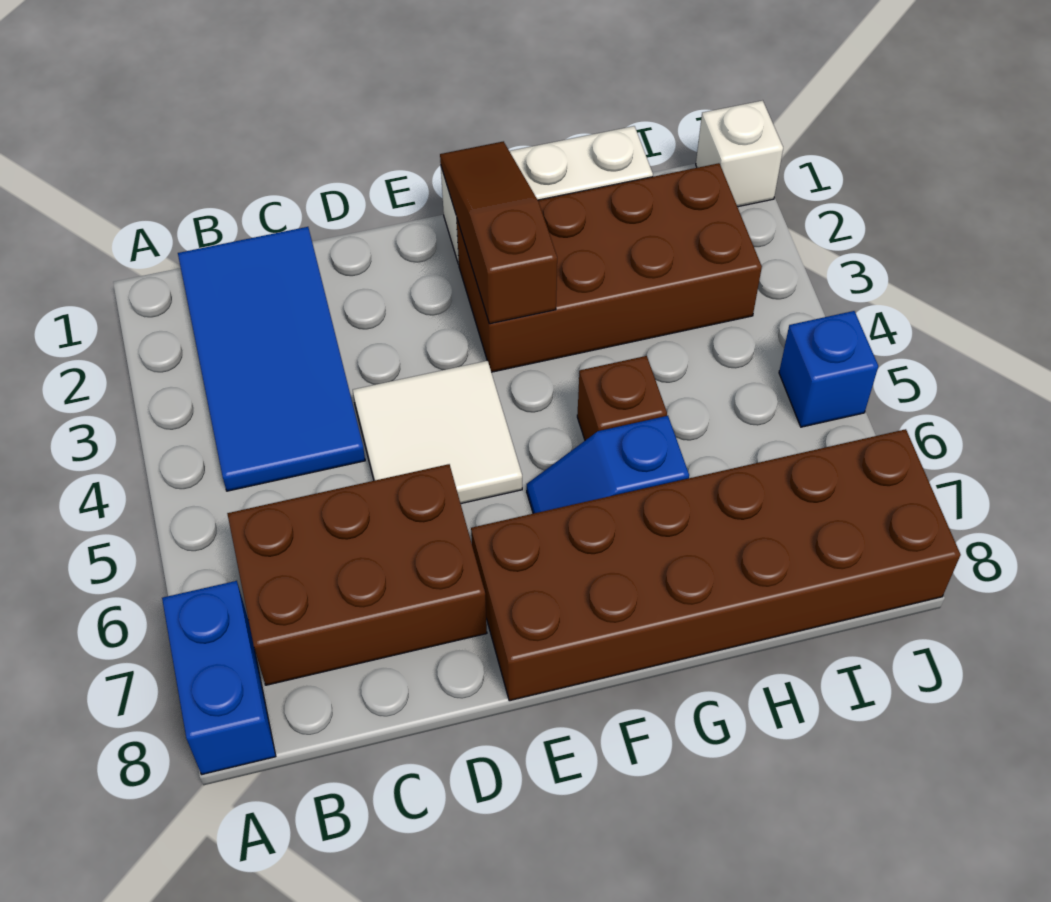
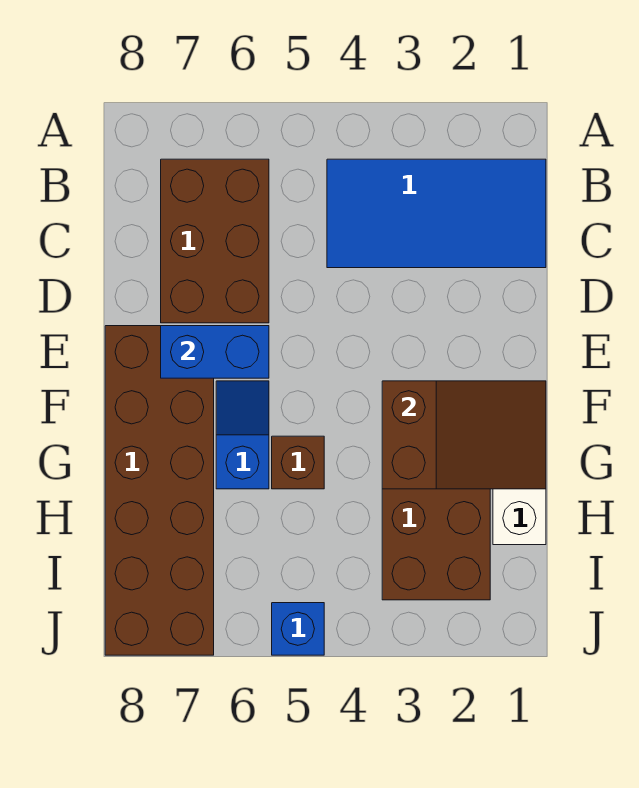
blue 1x2 brick [162,581,276,774] -> blue 1x2 brick moved to [161,326,269,378]
white 2x2 tile [353,361,522,504] -> none
brown 1x3 slope [440,141,557,324] -> brown 2x3 slope [382,381,546,489]
white 1x1 brick [696,100,783,207] -> none

